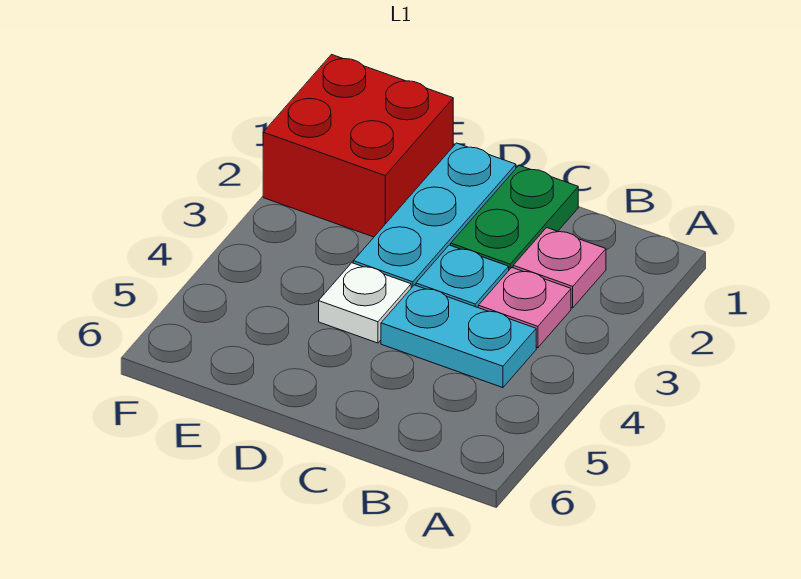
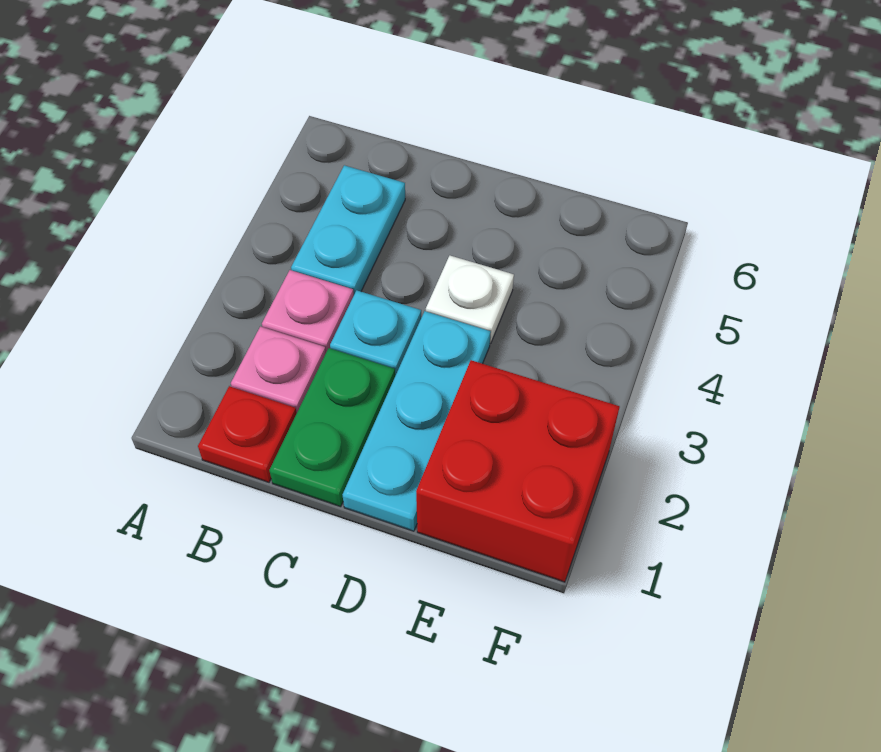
none -> red 1x1 plate [198,386,297,482]
cyan 1x2 plate [381,285,536,388] -> cyan 1x2 plate turned to [291,165,405,294]

